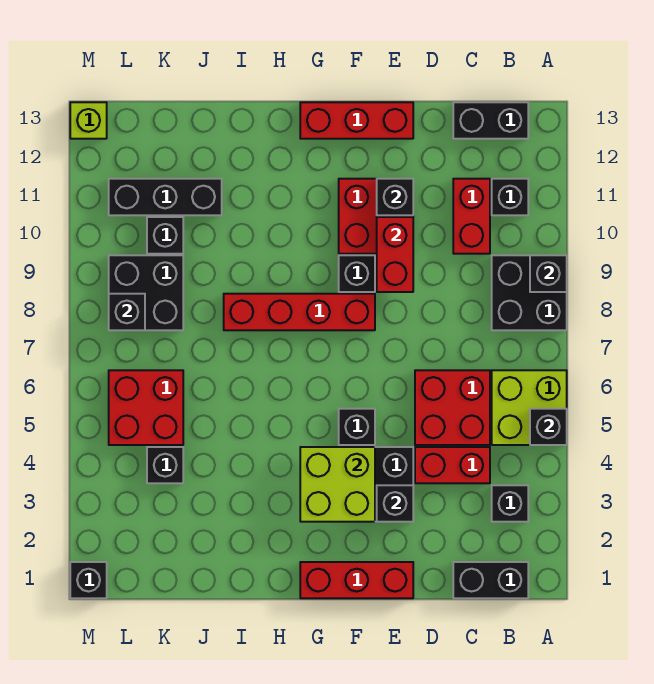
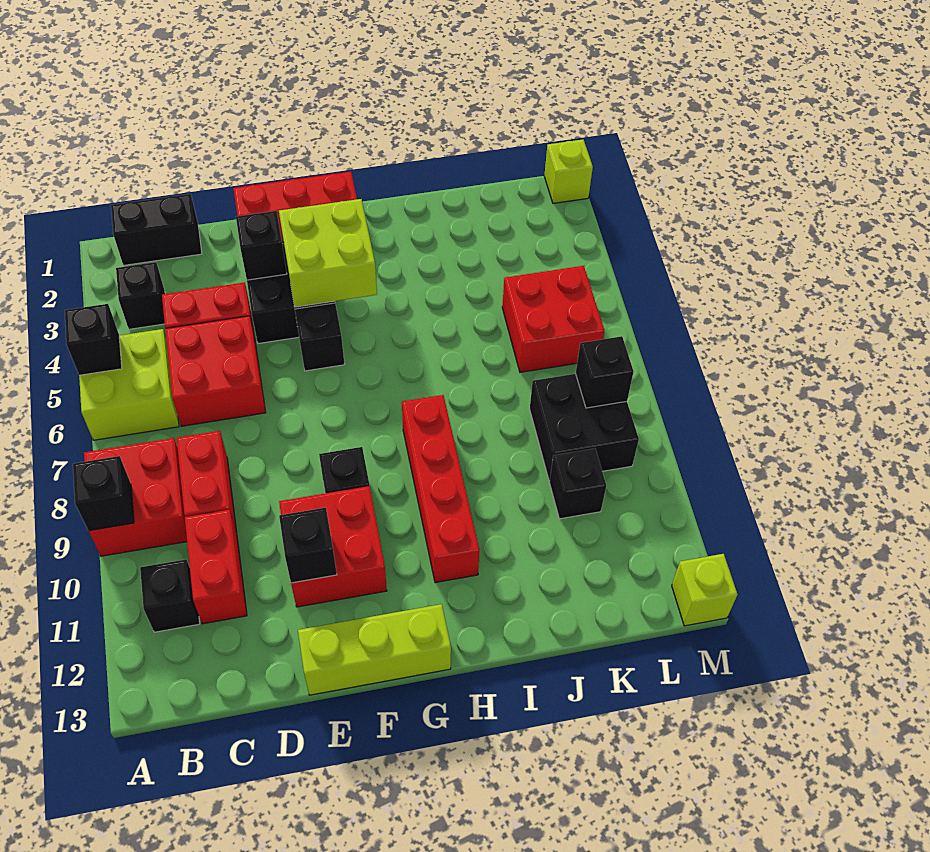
black 2x2 brick [492,255,567,330] -> red 2x2 brick [84,438,187,556]
black 1x2 brick [453,102,528,139] -> none
red 1x2 brick [377,217,413,292] -> red 1x2 brick moved to [177,431,237,532]
red 1x3 brick [300,102,413,139] -> lime 1x3 brick [298,604,451,695]
red 1x4 brick [224,294,375,330] -> red 1x4 brick turned to [402,395,479,583]
black 1x3 brick [109,179,222,215] -> none
black 1x1 brick [147,447,183,483] -> none
black 1x1 brick [70,562,107,598] -> lime 1x1 brick [544,140,593,203]

